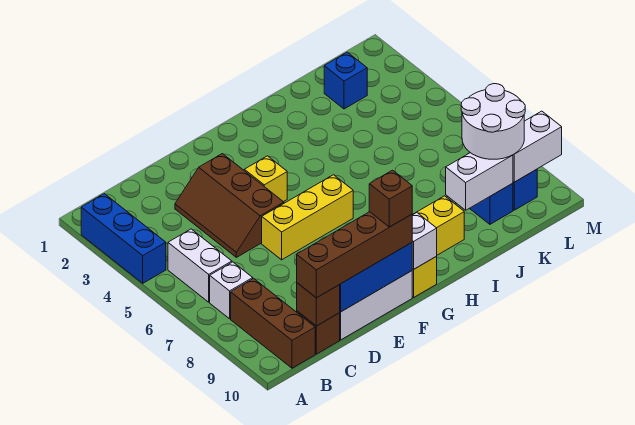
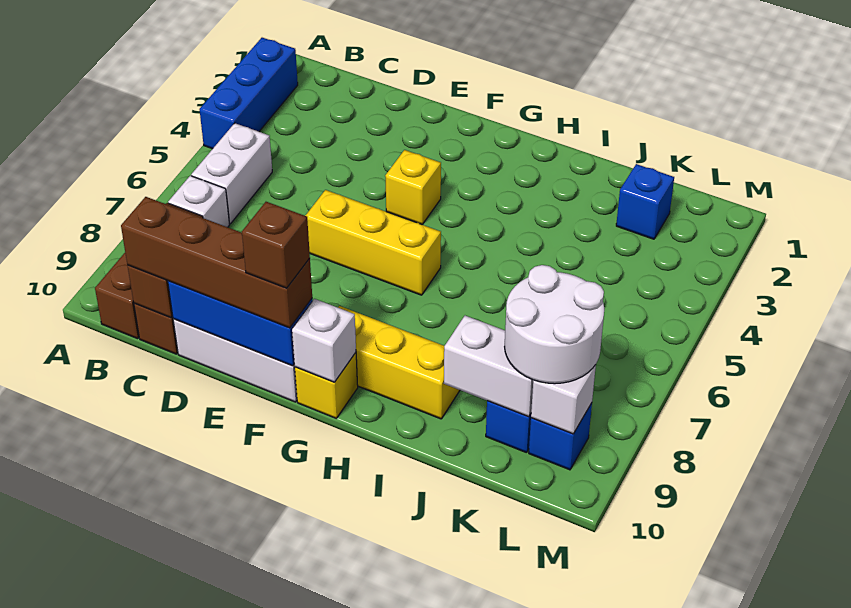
brown 2x3 slope [175,154,284,257] -> none
white 1x2 brick [513,111,562,182] -> white 1x1 brick [531,365,596,434]

